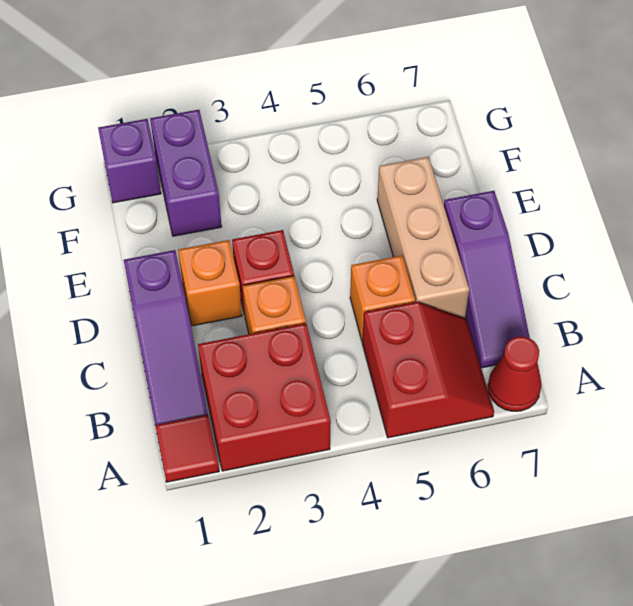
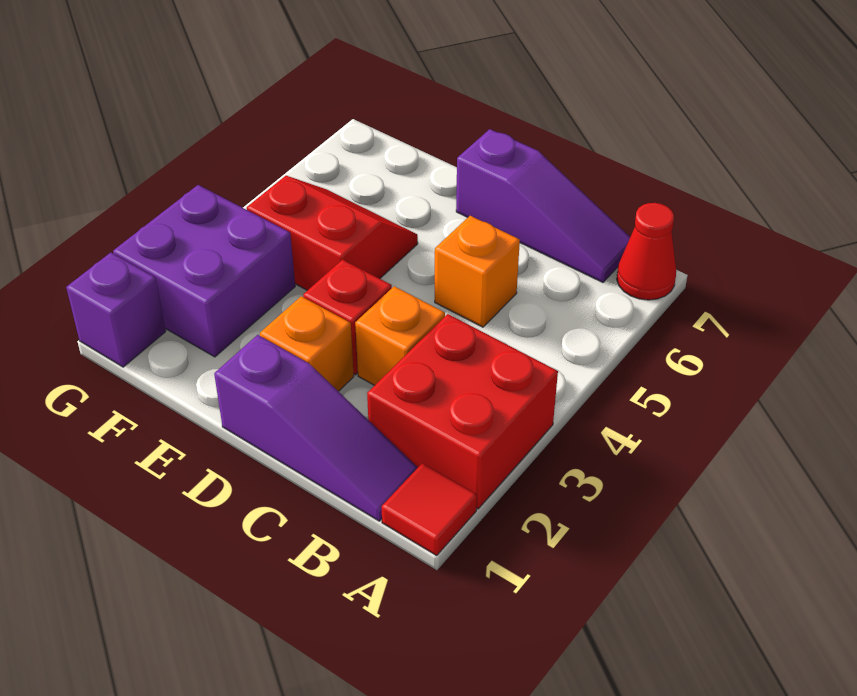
red 2x2 slope [362,302,494,438] -> red 2x2 slope moved to [247,176,418,290]
tan 1x3 brick [377,157,469,318] -> none
purple 1x2 brick [150,110,222,236] -> purple 2x2 brick [113,185,295,357]

